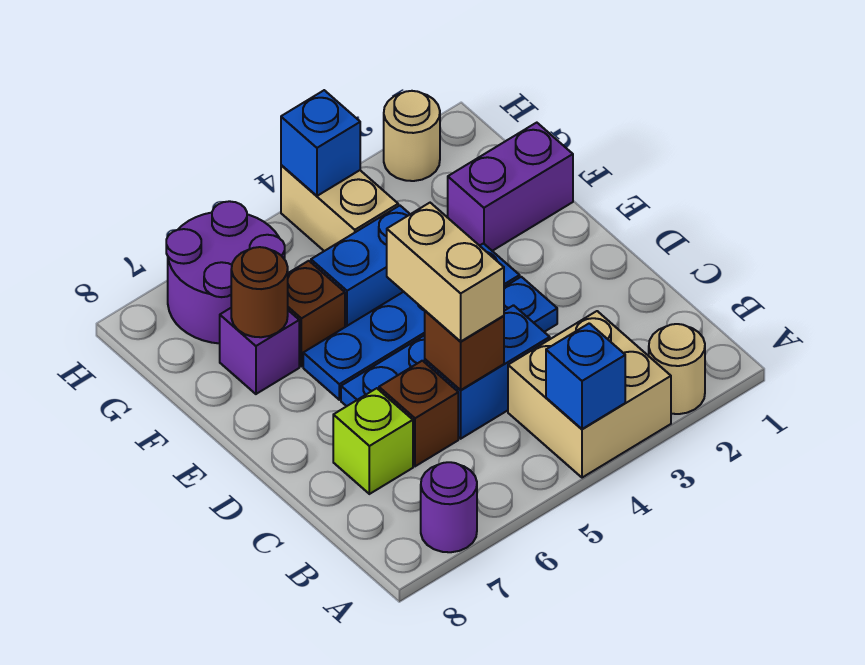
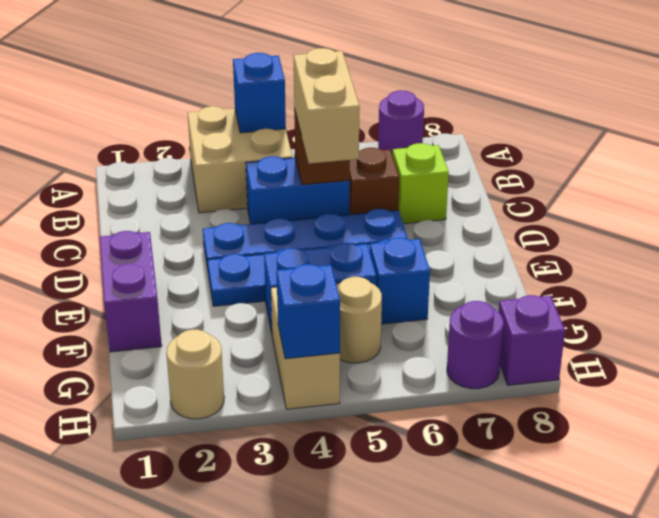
tan 1x1 round brick [649,324,705,414] -> tan 1x1 round brick moved to [337,277,382,363]
purple 1x2 brick [448,123,573,251] -> purple 1x2 brick turned to [100,231,162,352]
brown 1x1 brick [288,261,345,366] -> blue 1x1 brick [370,238,430,324]
purple 1x1 brick [220,308,299,394] -> purple 1x1 brick moved to [498,295,565,385]
brown 1x1 round brick [231,247,288,337] -> none
purple 2x2 round brick [166,201,285,344] -> purple 1x1 round brick [447,301,504,389]

